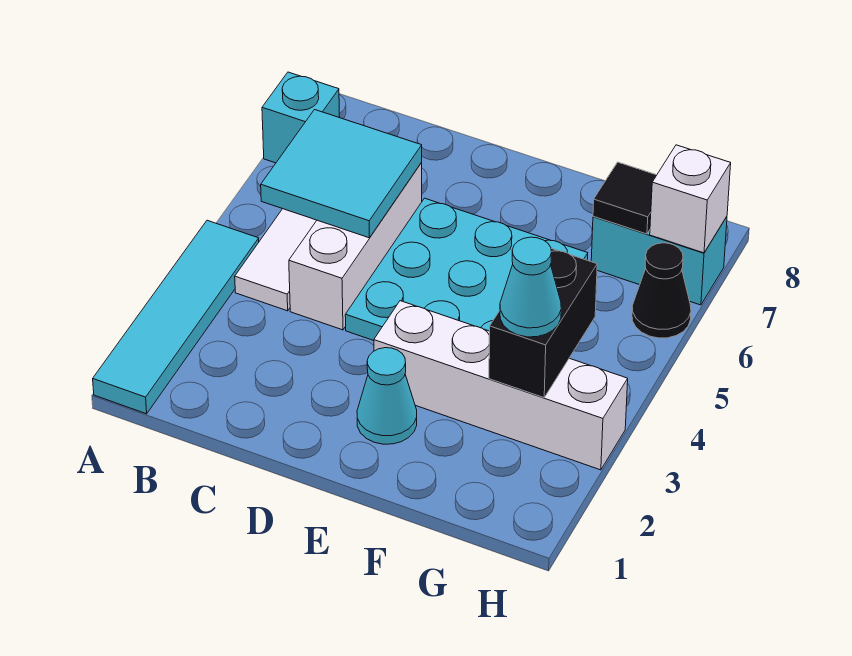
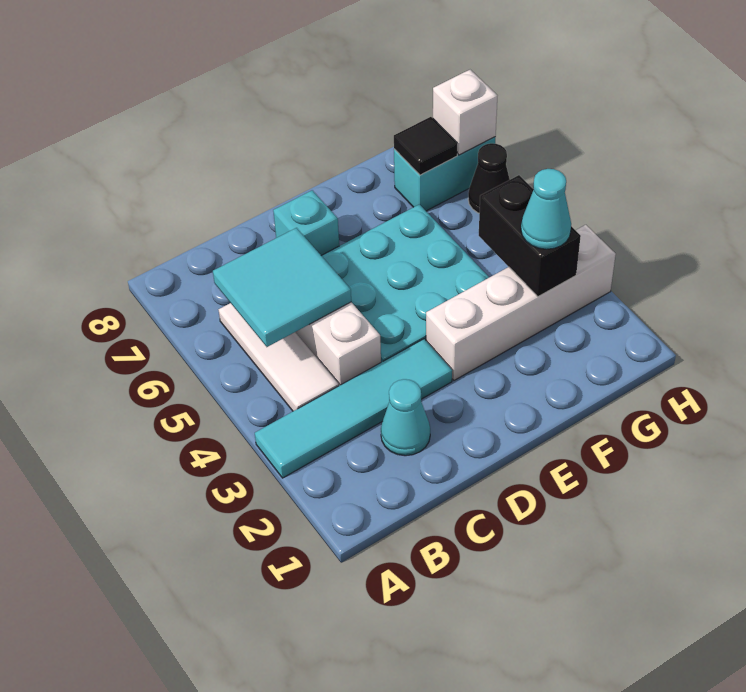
cyan 1x4 tile [93,220,259,414] -> cyan 1x4 tile turned to [255,339,452,478]
cyan 1x1 brick [262,72,340,163] -> cyan 1x1 brick moved to [273,190,339,255]
cyan 1x1 cone [357,348,417,444] -> cyan 1x1 cone moved to [381,379,430,456]

